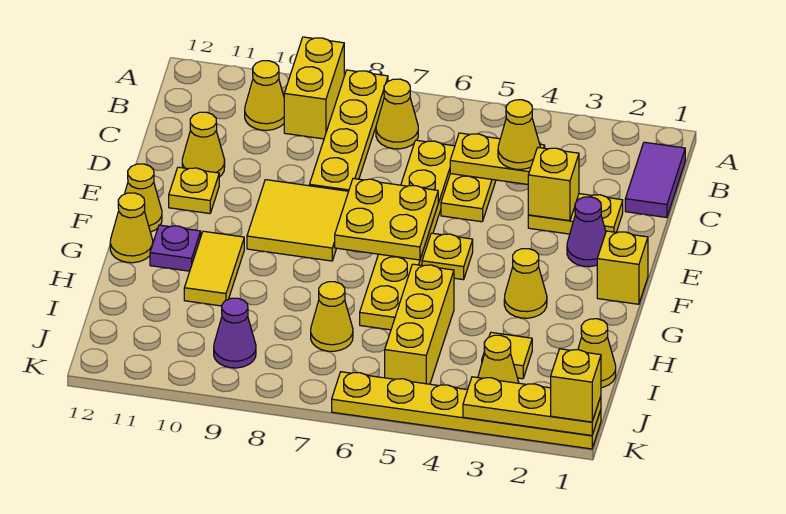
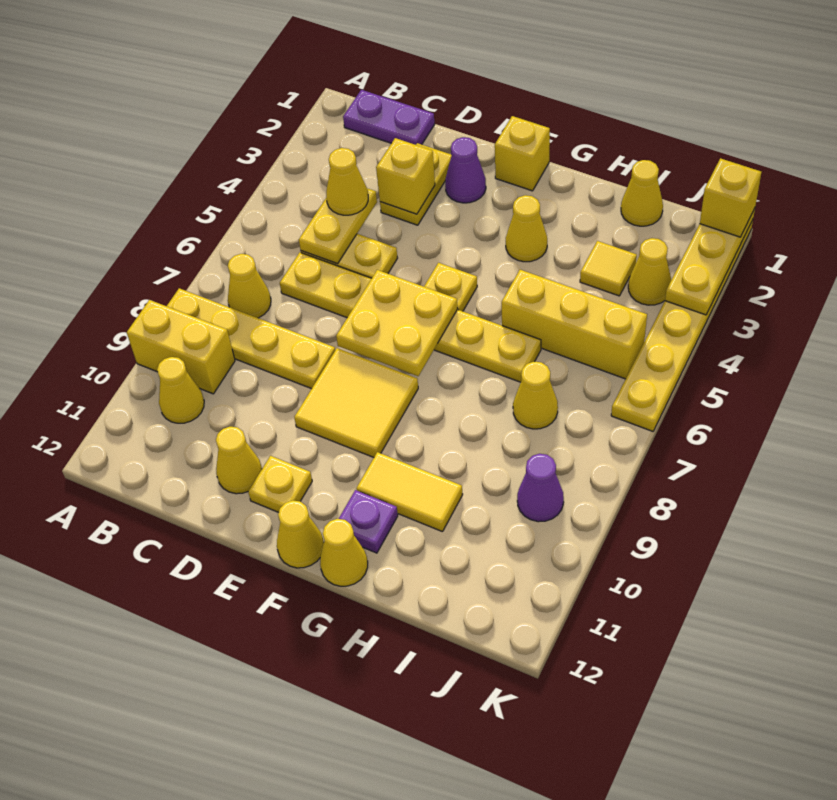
purple 1x2 tile [625,142,685,218] -> purple 1x2 plate [343,90,435,145]

